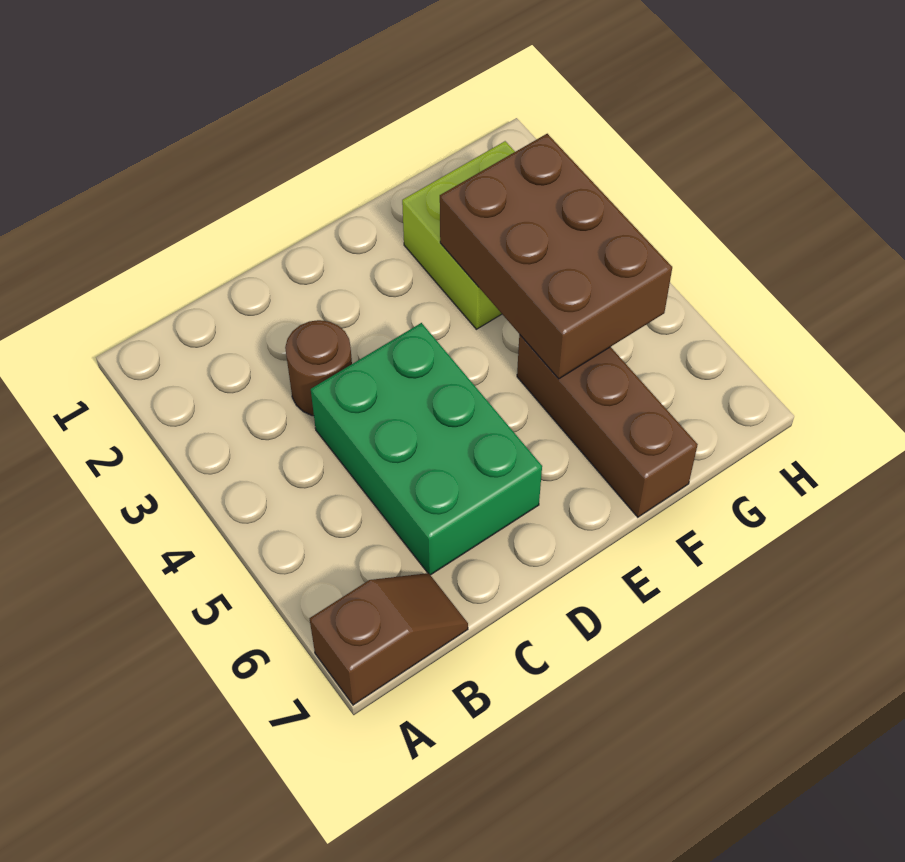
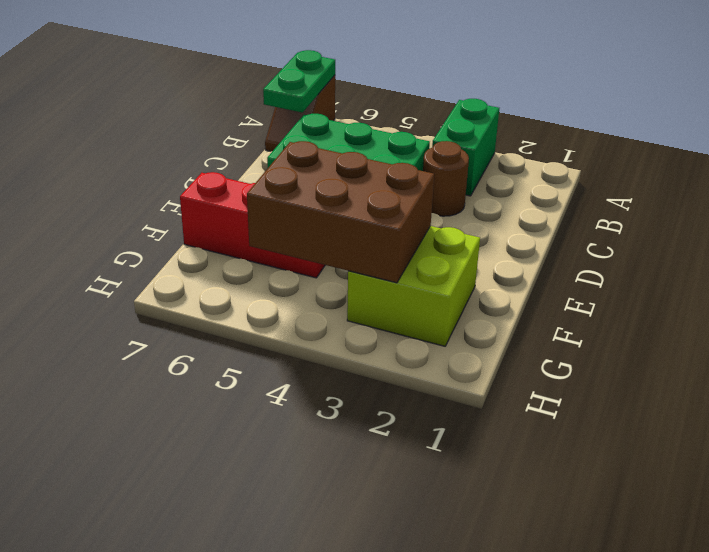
none -> green 1x2 brick [432,99,499,196]
none -> green 1x2 plate [263,50,335,113]
brown 1x3 brick [517,335,698,517] -> red 1x3 brick [180,172,325,278]

